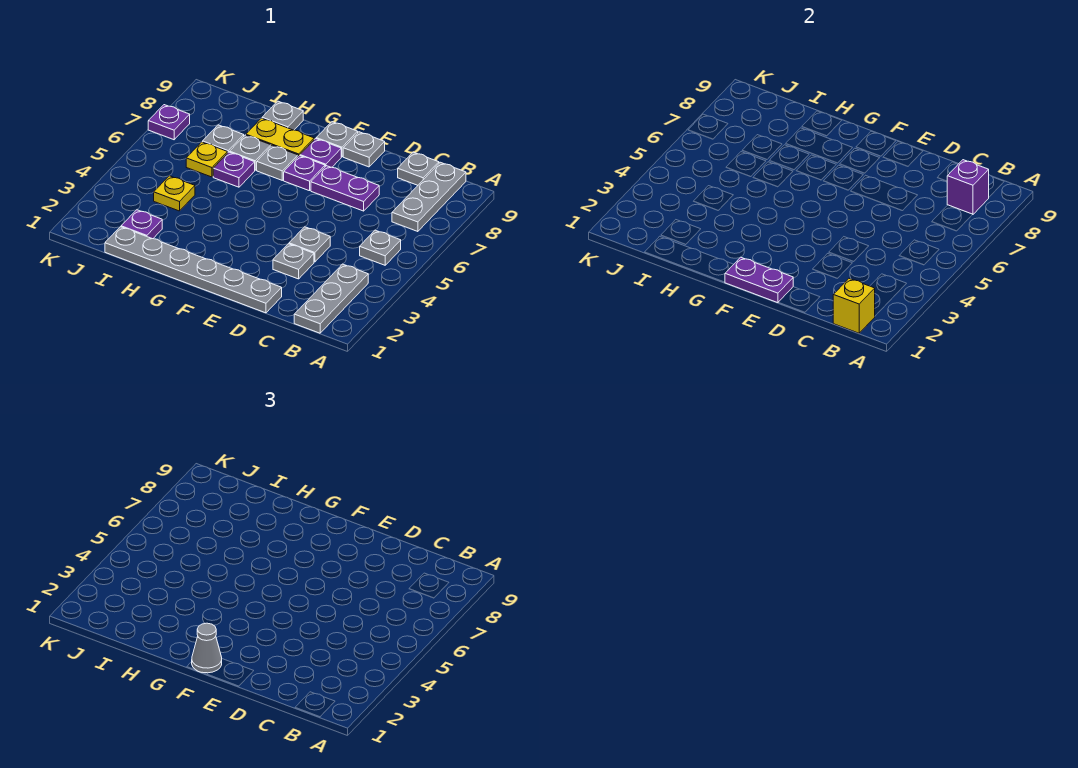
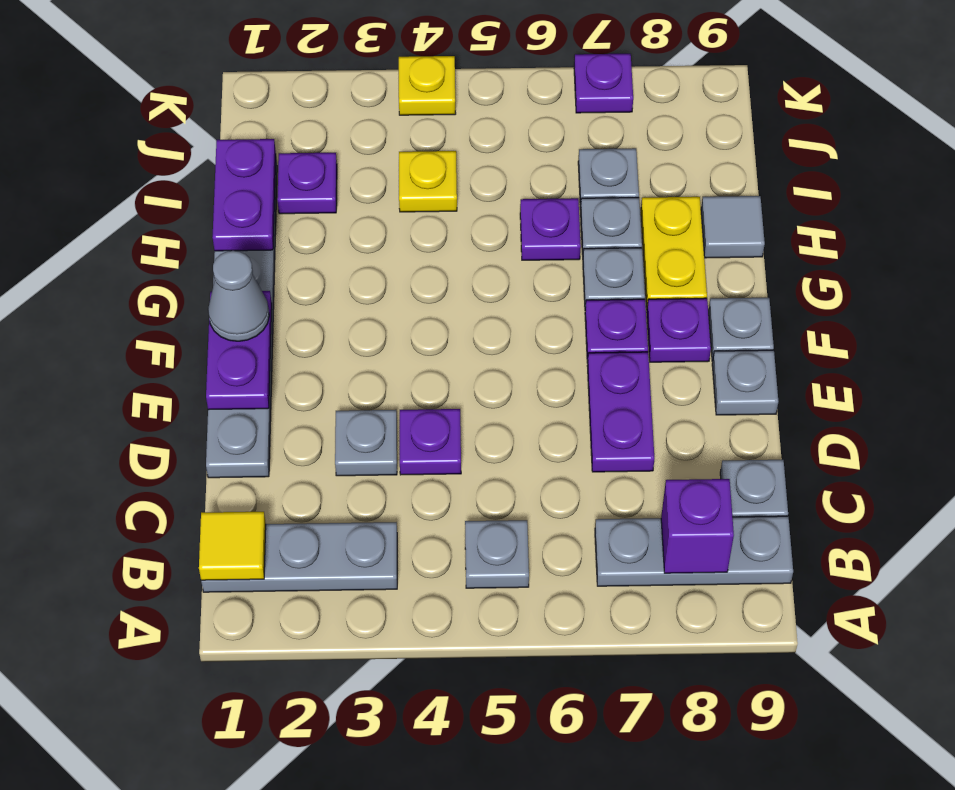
yellow 1x1 brick [833,279,875,333] -> yellow 1x1 tile [199,512,266,580]
grey 1x1 plate [289,227,330,262] -> purple 1x1 plate [400,409,461,475]
none -> purple 1x2 plate [213,139,276,251]
grey 1x1 plate [262,101,303,130] -> grey 1x1 tile [701,196,765,258]
yellow 1x1 plate [186,142,228,177] -> yellow 1x1 plate moved to [399,56,456,115]

